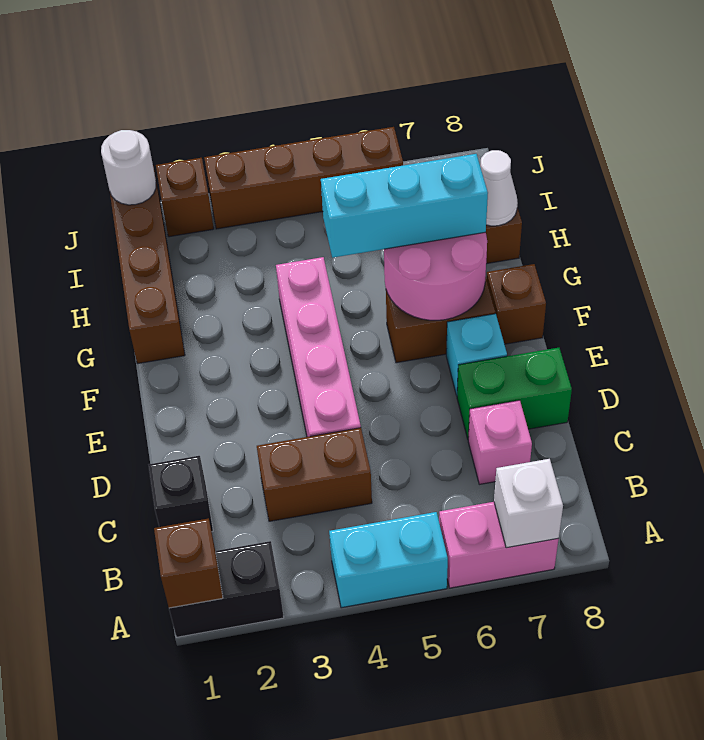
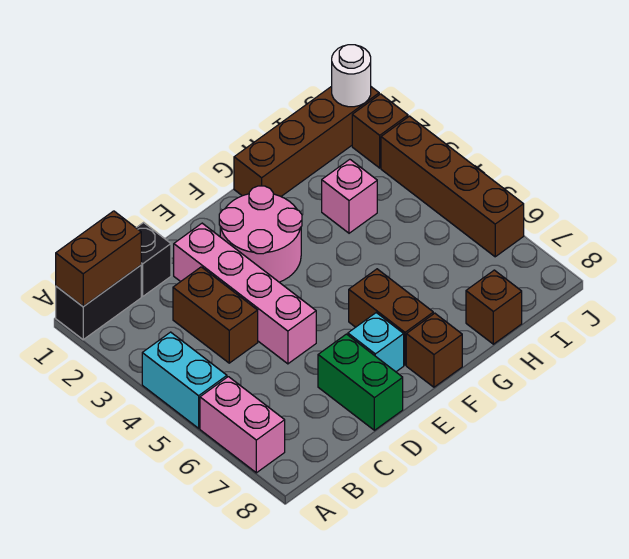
black 1x2 brick [169,541,284,637] -> black 1x2 brick turned to [56,265,141,340]
brown 1x1 brick [154,518,223,608] -> brown 1x2 brick [56,211,141,307]
white 1x1 brick [494,459,563,548] -> none
pink 1x1 brick [468,400,532,484] -> pink 1x1 brick moved to [322,159,377,233]
pink 1x4 brick [276,257,361,437] -> pink 1x4 brick turned to [174,223,316,364]
pink 2x2 round brick [384,232,487,320] -> pink 2x2 round brick moved to [219,186,302,282]
cyan 1x3 brick [321,154,488,258] -> none
white 1x1 cone [480,150,518,226] -> none

